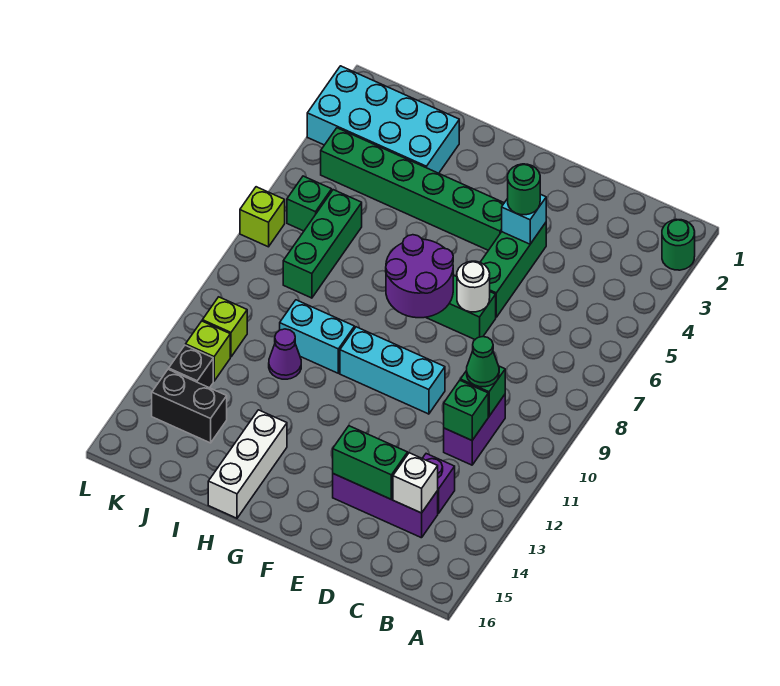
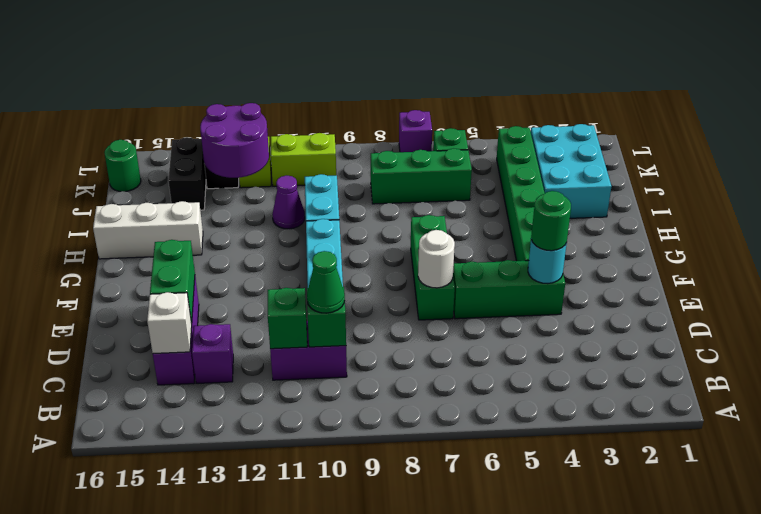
green 1x1 round brick [662,219,695,270] -> green 1x1 round brick moved to [104,140,141,192]
cyan 1x1 brick [502,194,546,244] -> cyan 1x1 round brick [528,240,567,284]
purple 2x2 round brick [386,235,453,318] -> purple 2x2 round brick moved to [200,103,269,178]
cyan 2x4 brick [307,66,459,173] -> cyan 2x3 brick [531,124,611,218]
lime 1x1 brick [202,297,247,357] -> lime 1x2 brick [271,133,336,186]
lime 1x1 brick [240,187,285,247] -> purple 1x1 brick [399,110,432,152]

